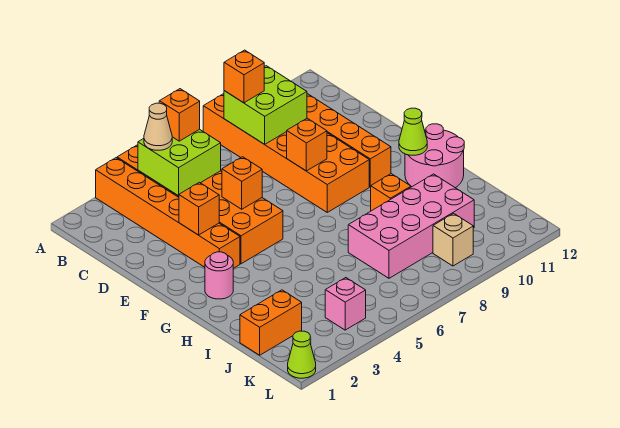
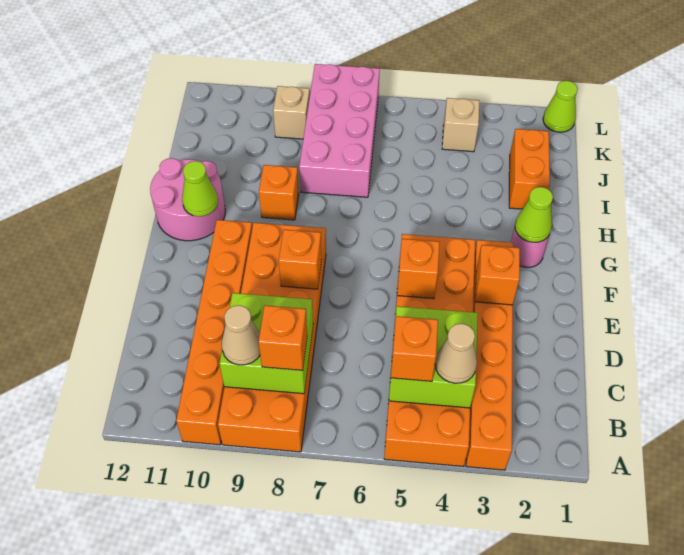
none -> tan 1x1 cone [222,305,260,365]
none -> lime 1x1 cone [515,187,553,242]
pink 2x4 brick [348,174,474,278] -> pink 2x4 brick turned to [299,64,380,197]
orange 1x2 brick [240,290,302,355] -> orange 1x2 brick turned to [509,129,550,209]
pink 1x1 brick [325,278,366,330] -> tan 1x1 brick [442,98,479,152]

